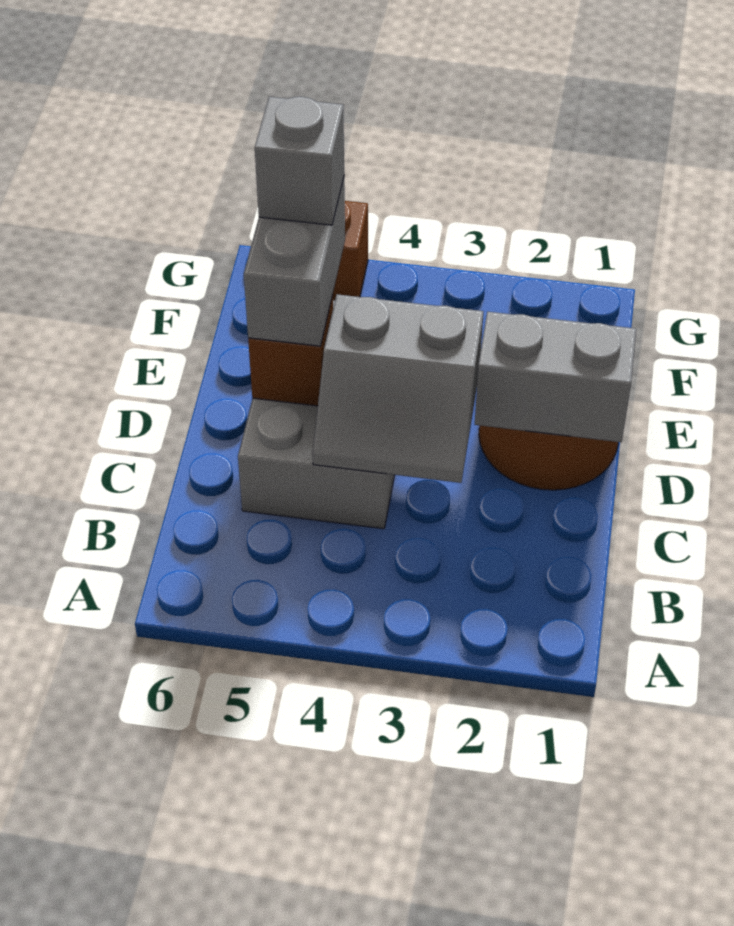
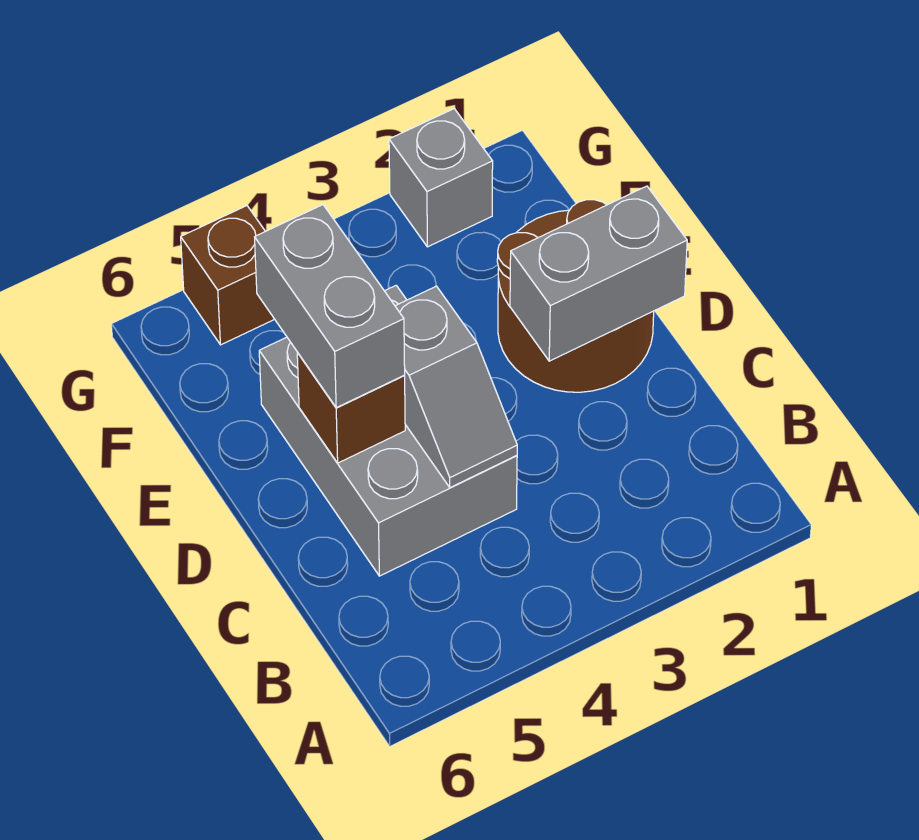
grey 2x2 slope [313,294,483,483] -> grey 1x2 slope [395,286,517,488]
grey 1x1 brick [255,97,344,225] -> grey 1x1 brick moved to [389,109,493,247]

